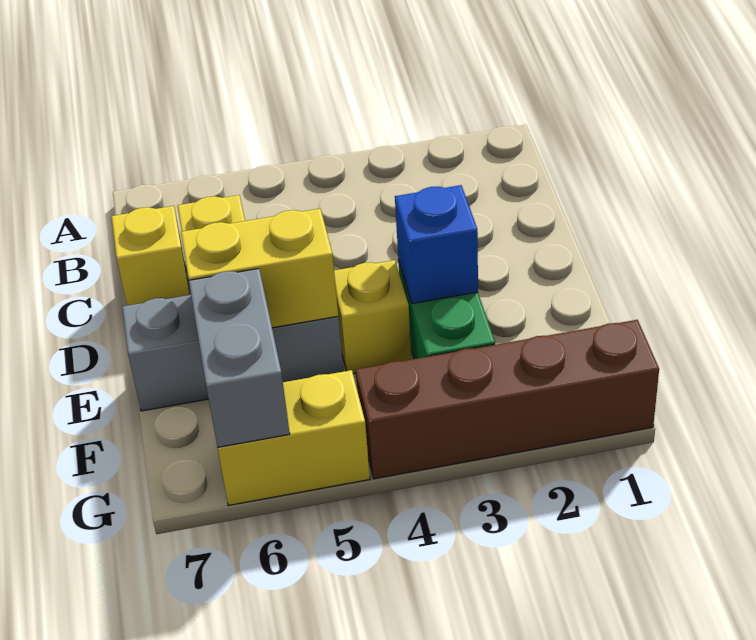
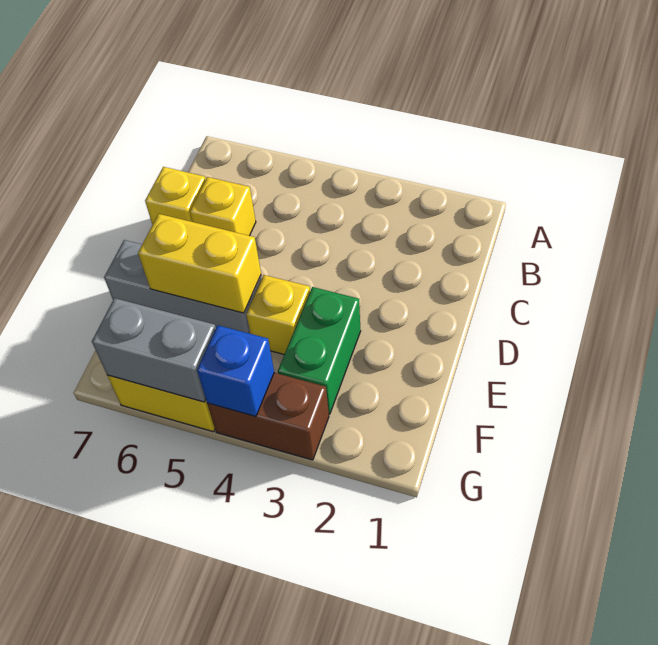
blue 1x1 brick [395,185,478,304] -> blue 1x1 brick moved to [197,325,274,417]
grey 1x2 brick [189,269,290,447] -> grey 1x2 brick turned to [92,298,216,402]
brown 1x4 brick [356,320,659,479] -> brown 1x2 brick [207,373,329,460]

